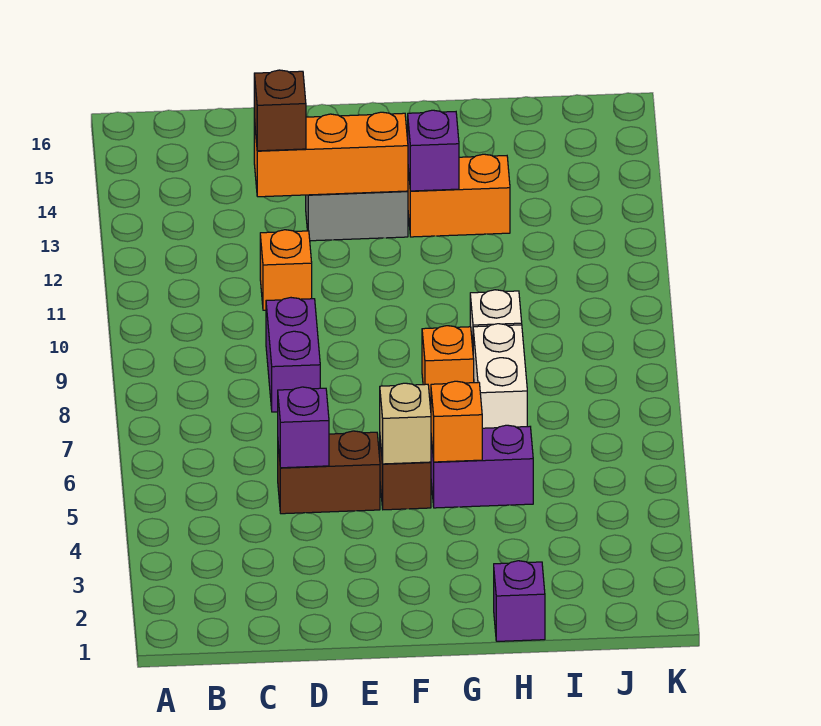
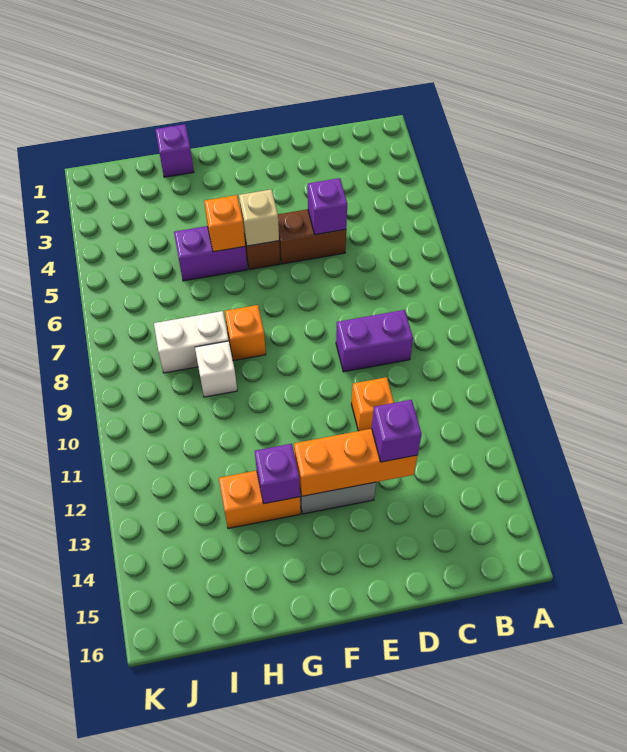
purple 1x2 brick [266,298,320,412] -> purple 1x2 brick turned to [336,310,413,372]
brown 1x1 brick [254,70,306,151] -> purple 1x1 brick [372,400,422,462]
white 1x2 brick [473,324,527,428] -> white 1x2 brick turned to [154,311,229,373]

